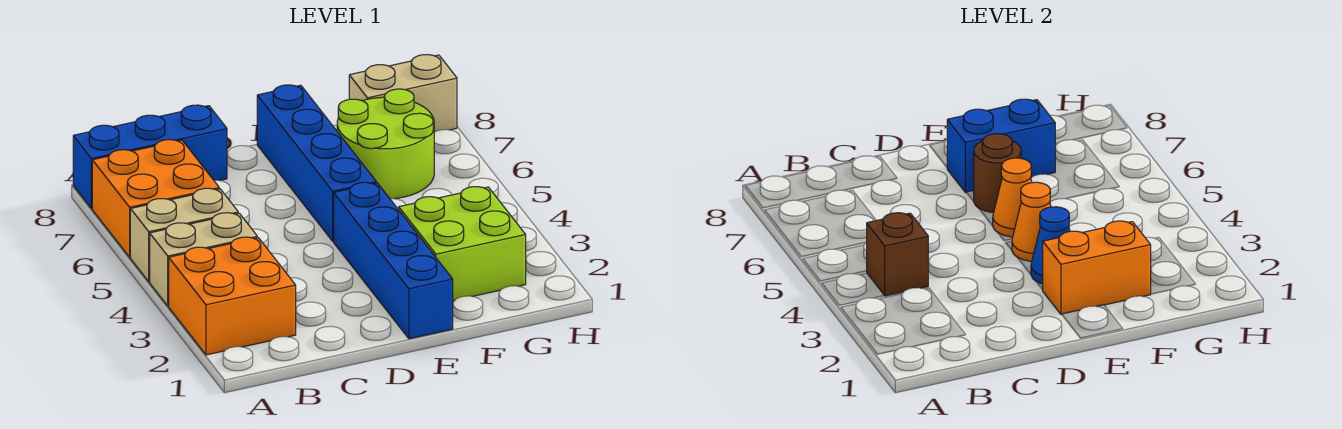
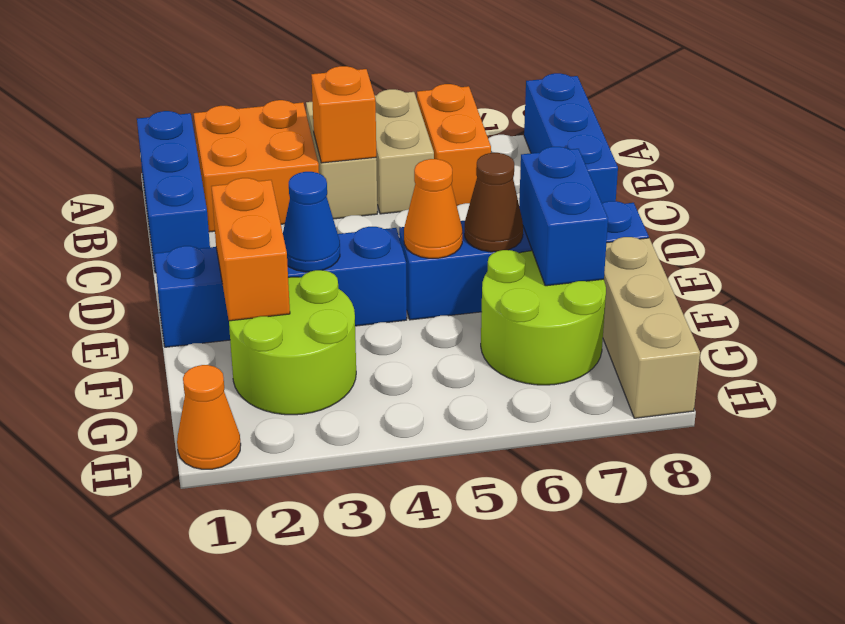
none -> blue 1x3 brick [137,111,210,273]
orange 2x2 brick [92,140,219,257] -> orange 1x2 brick [417,84,491,206]
brown 1x1 brick [867,213,928,296] -> orange 1x1 brick [311,66,376,163]
orange 1x1 cone [1012,182,1051,261] -> orange 1x1 cone moved to [177,365,241,469]
brown 1x1 round brick [974,134,1021,212] -> brown 1x1 cone [465,153,523,252]
lime 2x2 brick [399,187,526,301] -> lime 2x2 round brick [229,270,356,415]
tan 1x2 brick [349,55,457,132] -> tan 1x3 brick [603,237,700,418]

